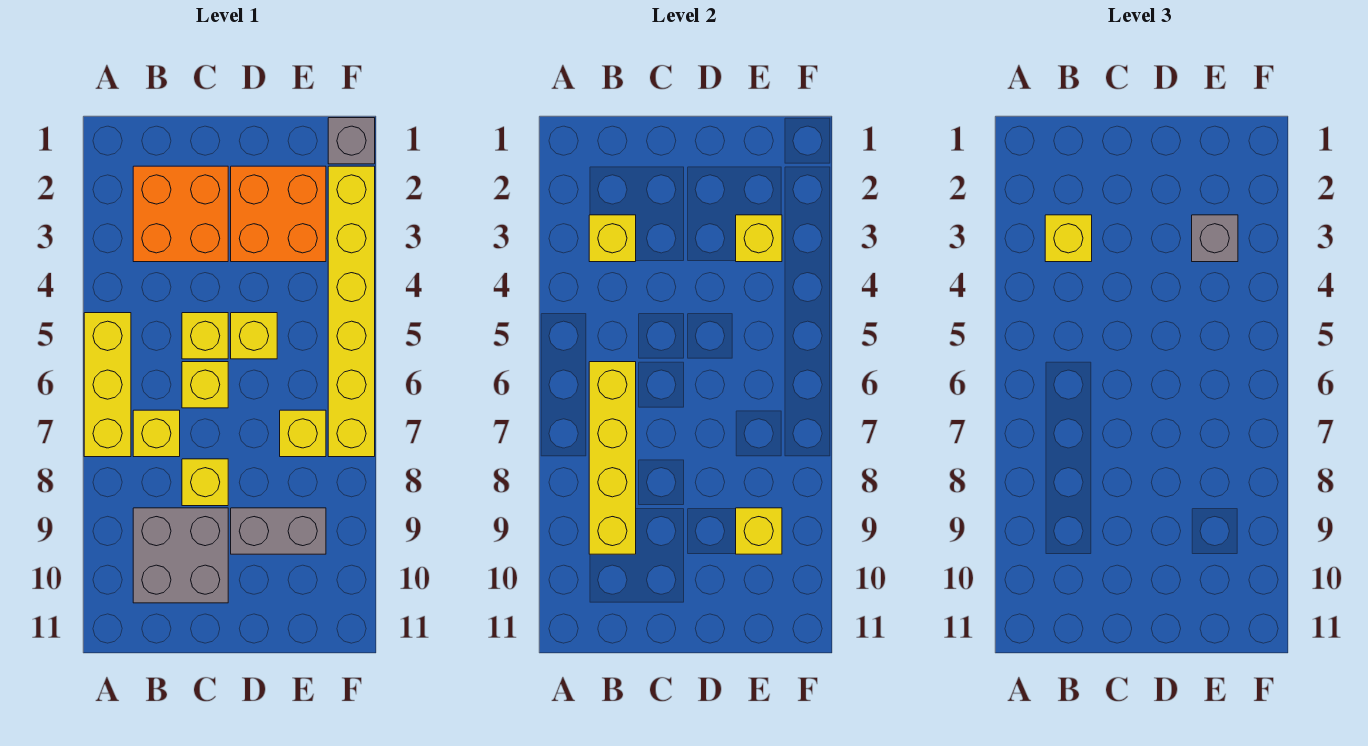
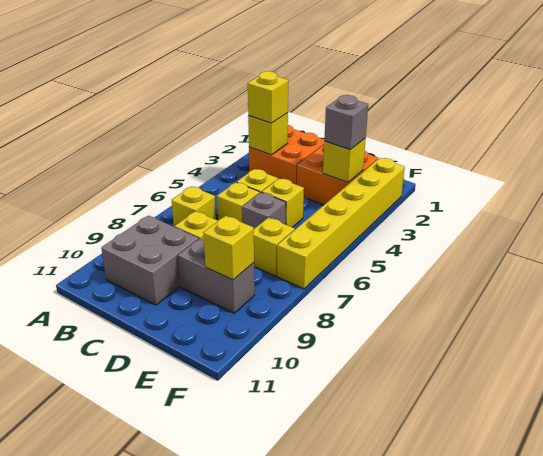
yellow 1x3 brick [84,313,131,457] -> none
yellow 1x4 brick [589,362,636,554] -> none
grey 1x1 brick [328,118,375,164] -> grey 1x1 brick moved to [243,192,286,229]

